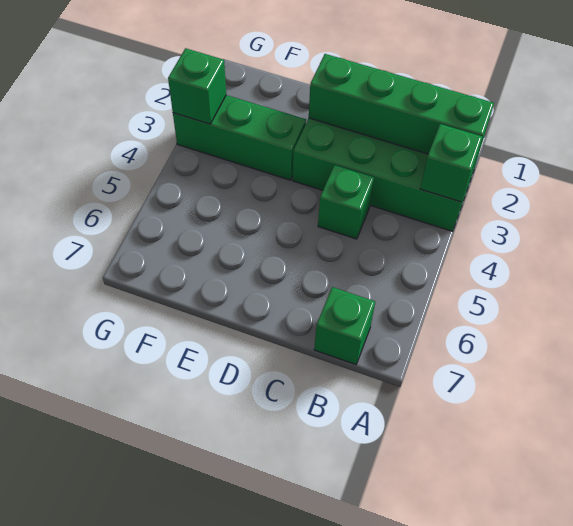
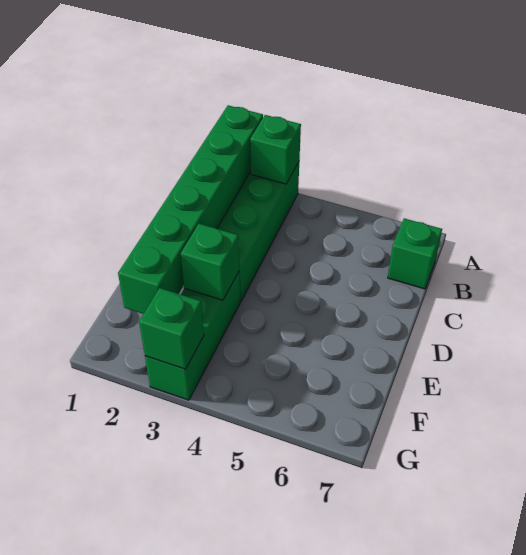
green 1x4 brick [309,54,494,159] -> green 1x6 brick [118,105,263,314]
green 1x1 brick [318,165,374,239] -> green 1x1 brick moved to [181,224,239,300]

